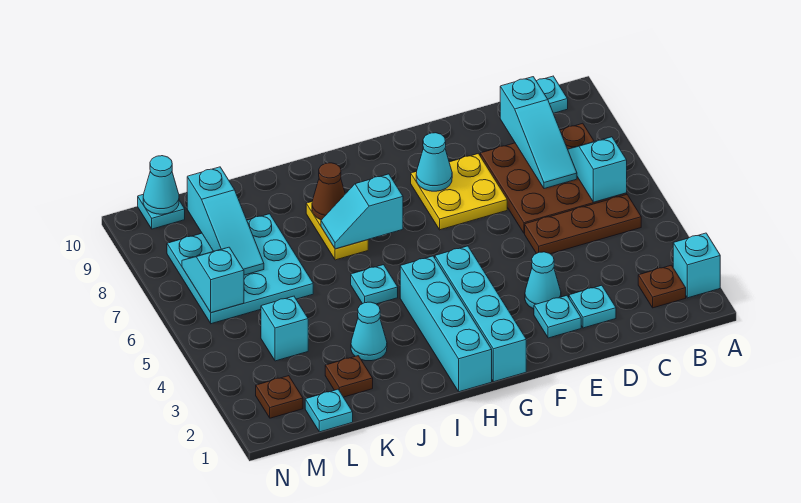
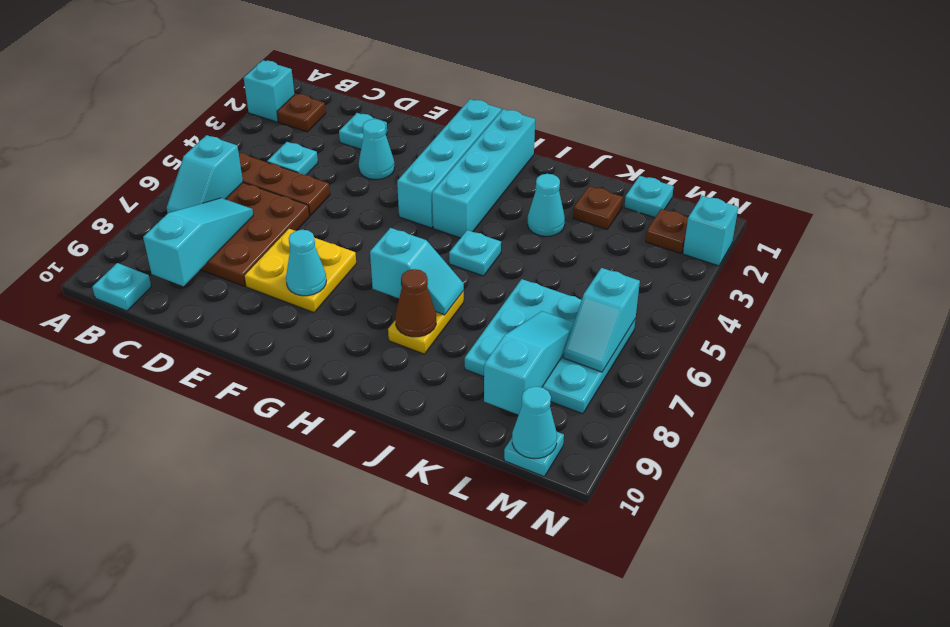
cyan 1x1 plate [534,296,581,338] -> cyan 1x1 plate moved to [267,142,318,175]
cyan 1x1 brick [261,296,308,361] -> cyan 1x1 brick moved to [683,196,738,266]

